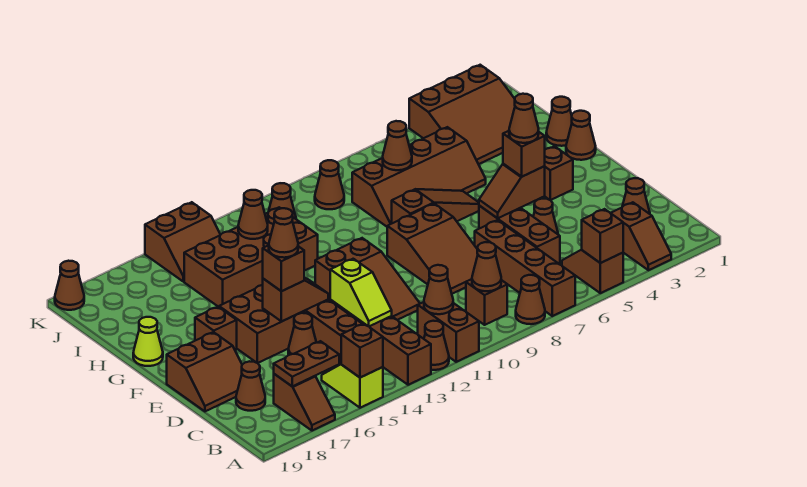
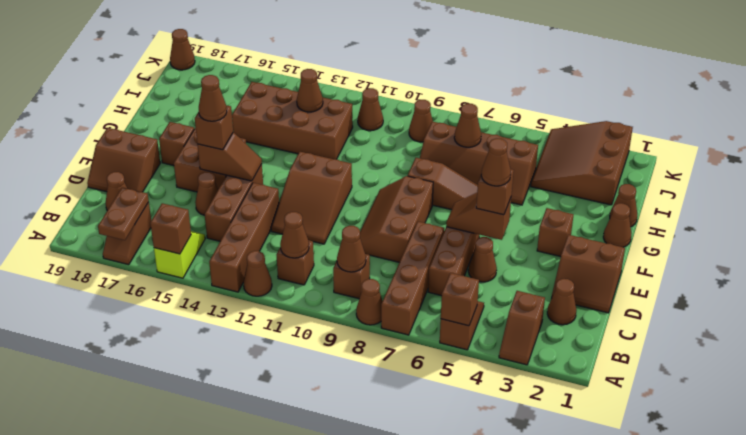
brown 1x2 brick [418,302,479,362] -> brown 1x1 brick [277,240,314,285]
brown 1x2 plate [274,341,339,386] -> brown 1x2 plate turned to [98,187,149,240]
lime 1x2 slope [330,259,392,326] -> none
brown 2x3 slope [387,204,478,294] -> brown 2x3 slope turned to [360,176,433,262]
lime 1x1 cone [133,317,163,366] -> none
brown 3x3 slope [409,65,515,164] -> brown 3x3 slope turned to [531,121,633,205]
brown 2x2 slope [145,202,220,281] -> brown 2x2 slope moved to [552,235,625,313]

